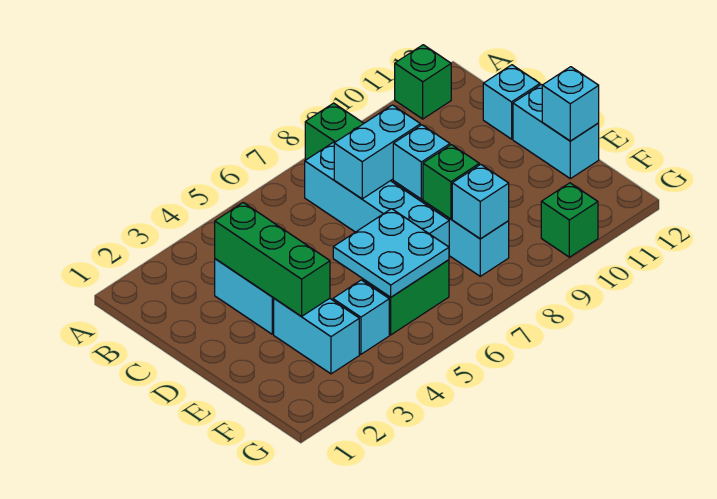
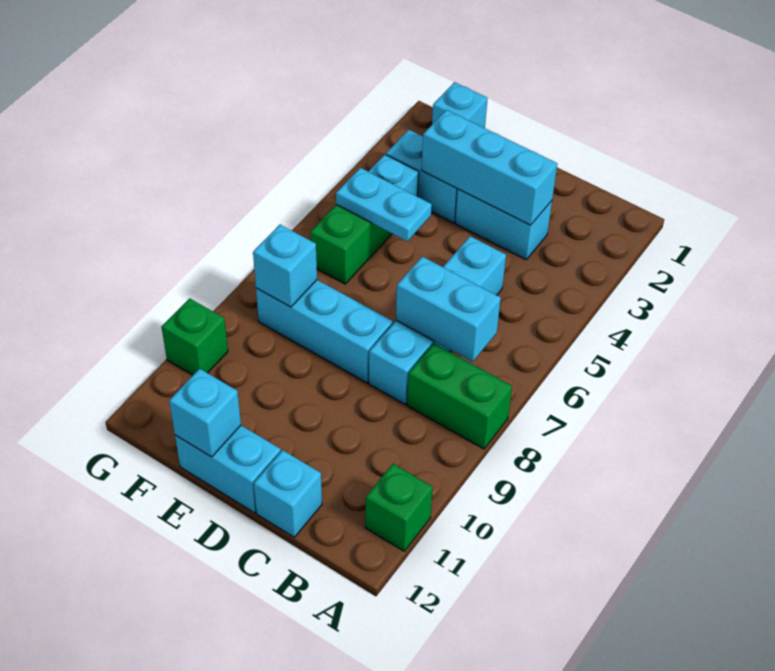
cyan 1x4 brick [305,142,449,247] -> cyan 1x4 brick turned to [369,236,506,404]
green 1x3 brick [215,203,330,316] -> cyan 1x3 brick [422,110,557,225]
cyan 1x2 brick [334,105,420,199] -> cyan 1x2 brick turned to [396,256,501,362]
cyan 1x1 brick [393,125,450,199] -> cyan 1x1 brick moved to [432,82,488,128]
cyan 2x2 plate [333,209,449,297] -> cyan 1x2 plate [336,168,432,241]
green 1x1 brick [423,145,479,219] -> none

